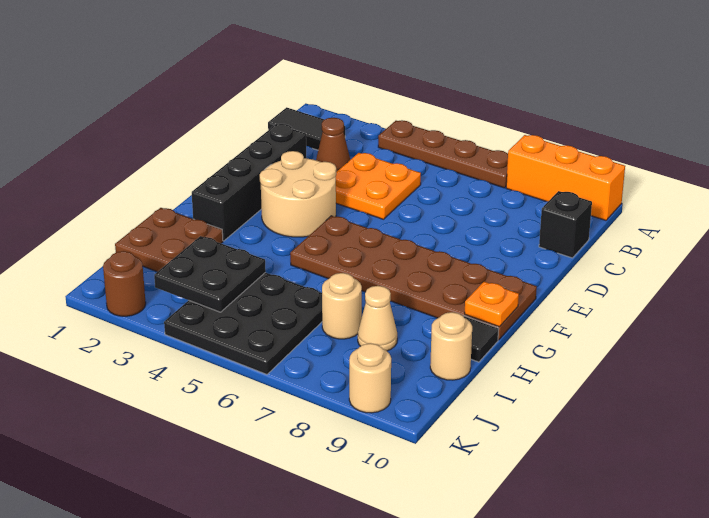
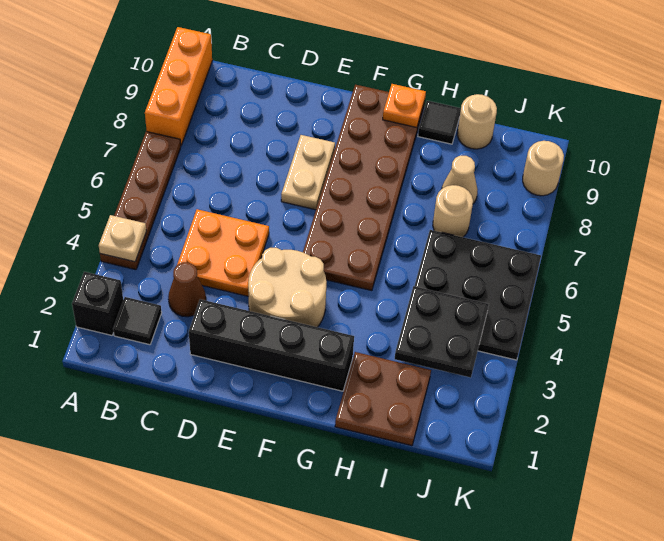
none -> tan 1x1 plate [99,215,146,262]
black 1x2 tile [268,107,345,150] -> black 1x1 tile [113,297,162,345]
black 1x1 brick [539,191,592,258] -> black 1x1 brick moved to [72,272,123,335]
none -> tan 1x2 plate [281,135,335,210]
brown 1x1 round brick [103,251,146,316] -> none

